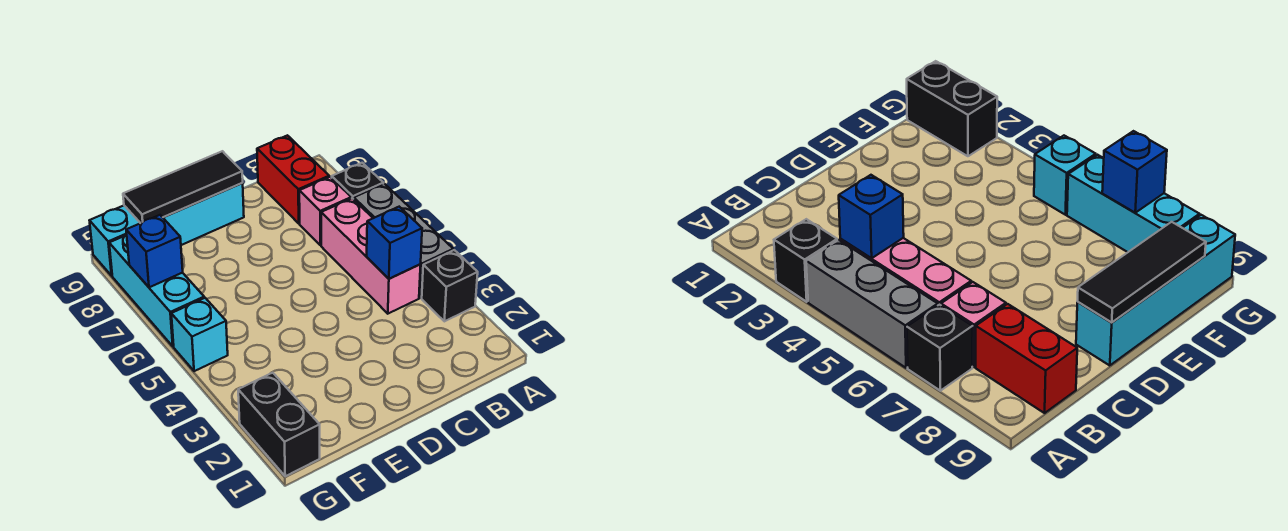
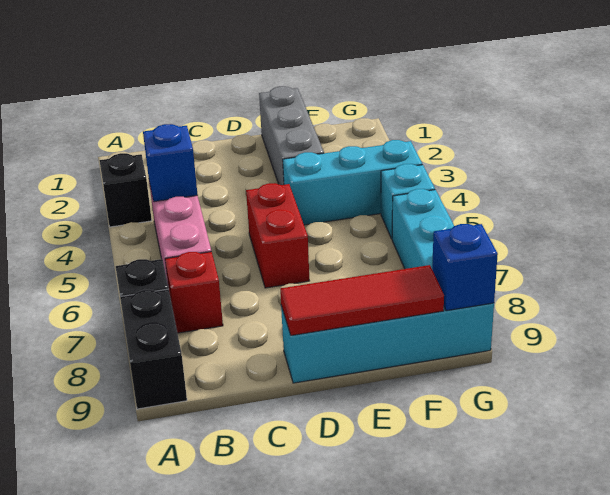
grey 1x3 brick [354,184,453,298] -> grey 1x3 brick moved to [259,86,324,185]
pink 1x1 brick [299,177,351,245] -> red 1x1 brick [165,252,223,333]
red 1x2 brick [257,135,329,223] -> red 1x2 brick moved to [246,183,309,288]
black 1x3 tile [123,151,243,223] -> red 1x3 tile [280,265,444,336]
none -> cyan 1x3 brick [283,140,422,225]
black 1x2 brick [238,373,320,476] -> black 1x2 brick moved to [120,289,187,409]
blue 1x1 brick [126,215,183,287] -> blue 1x1 brick moved to [432,224,498,311]

